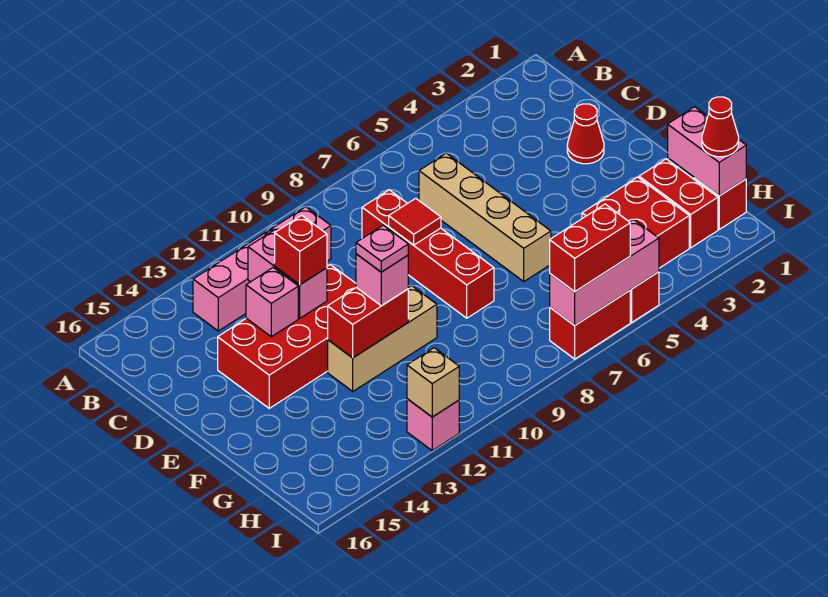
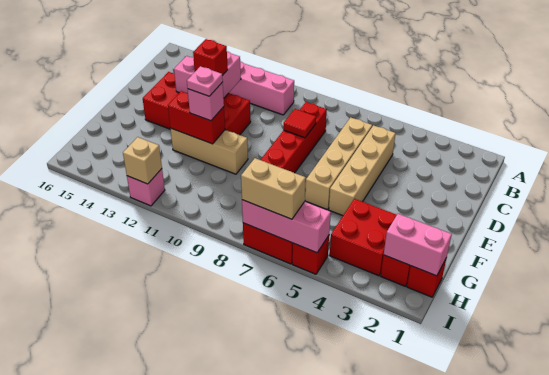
none -> tan 1x4 brick [329,125,396,216]
red 1x1 cone [567,104,604,164] -> none
pink 1x2 brick [668,107,746,196] -> pink 1x2 brick turned to [384,214,452,276]
red 1x1 cone [702,97,739,157] -> none
red 1x2 brick [550,204,630,292] -> tan 1x2 brick [241,158,306,219]

